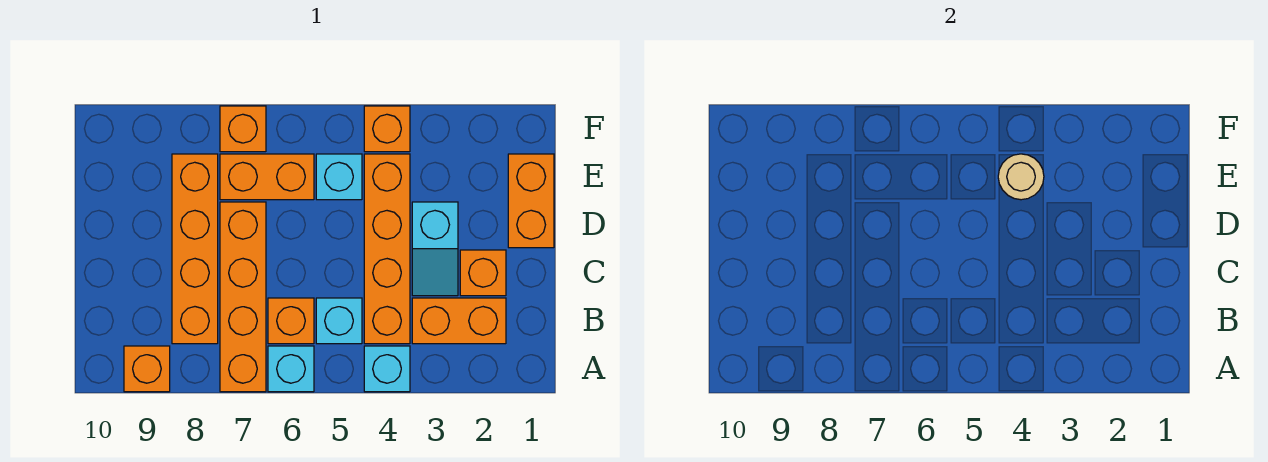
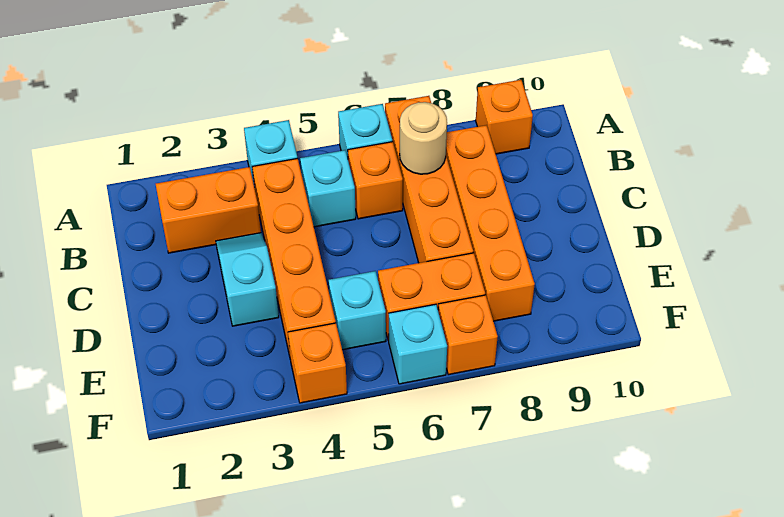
orange 1x1 brick [460,250,506,296] -> none
orange 1x2 brick [508,154,554,248] -> none
tan 1x1 round brick [998,154,1044,200] -> tan 1x1 round brick moved to [400,102,447,174]
none -> cyan 1x1 brick [389,304,447,384]

